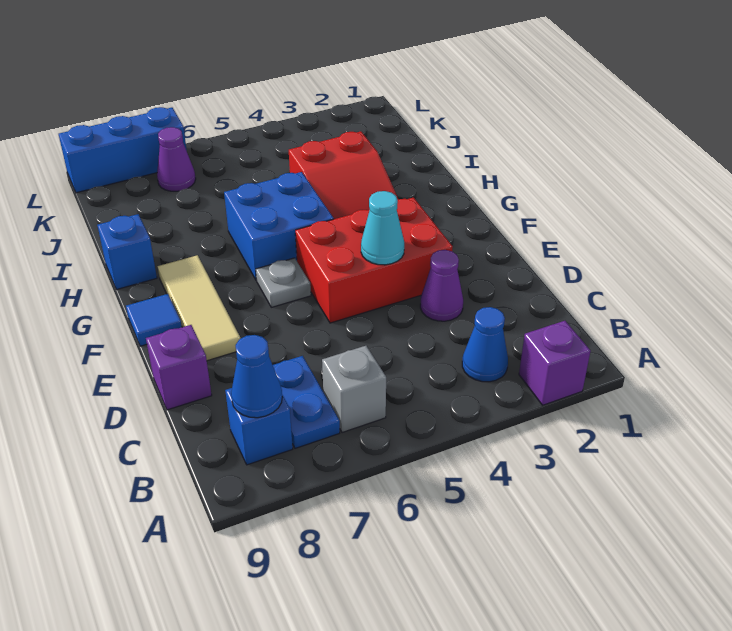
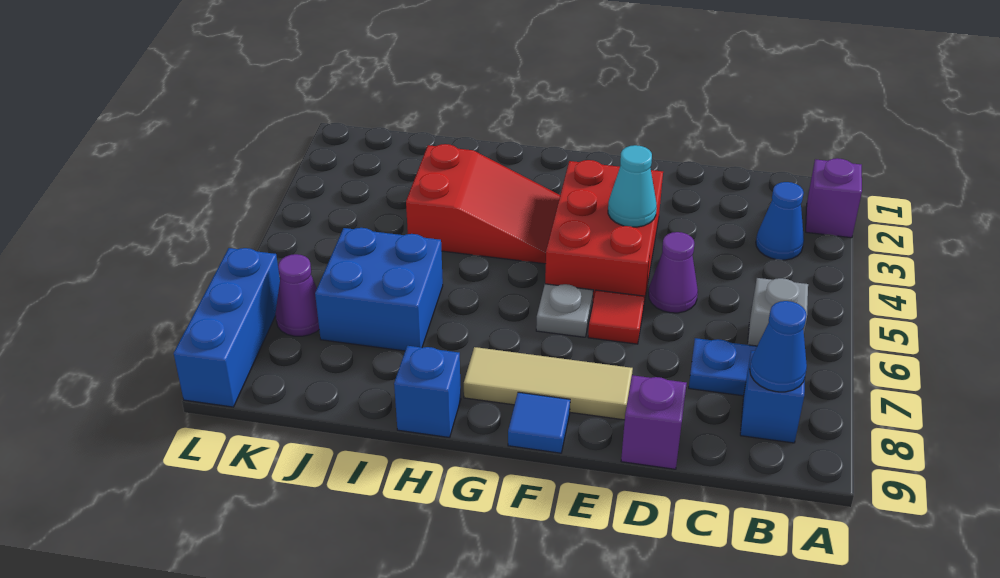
purple 1x1 cone [420,250,463,321] -> purple 1x1 cone moved to [649,232,698,313]
none -> red 1x1 tile [588,290,645,344]
blue 2x2 brick [224,172,334,280] -> blue 2x2 brick moved to [315,228,443,351]

